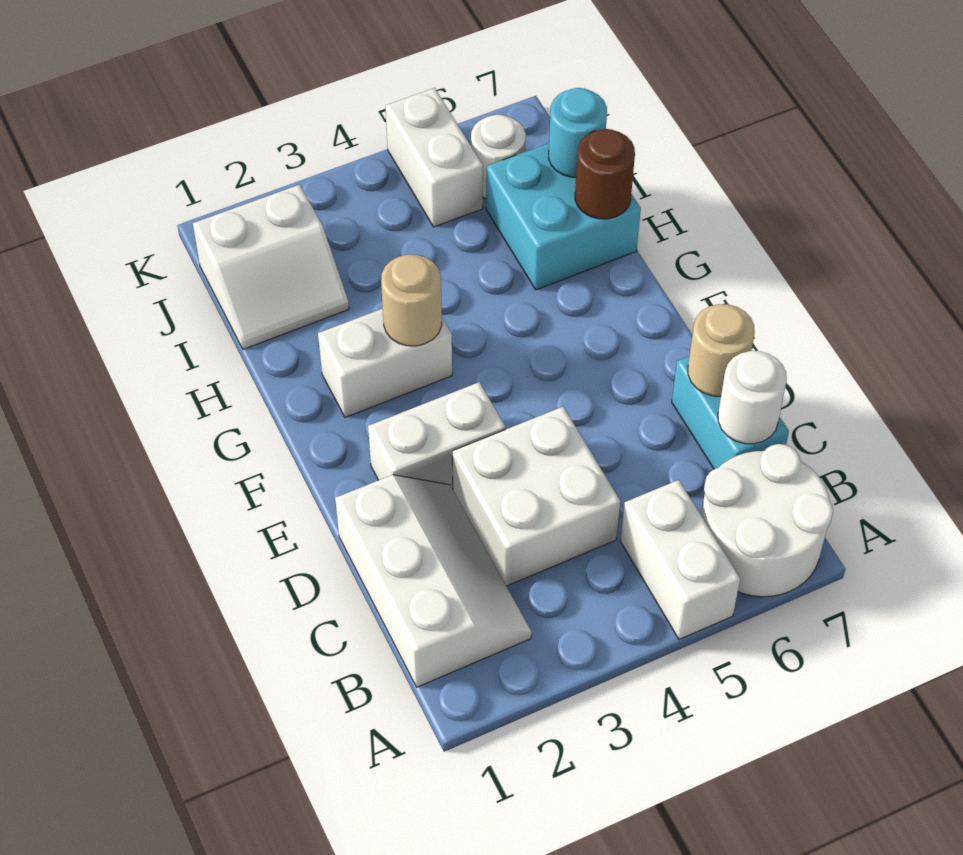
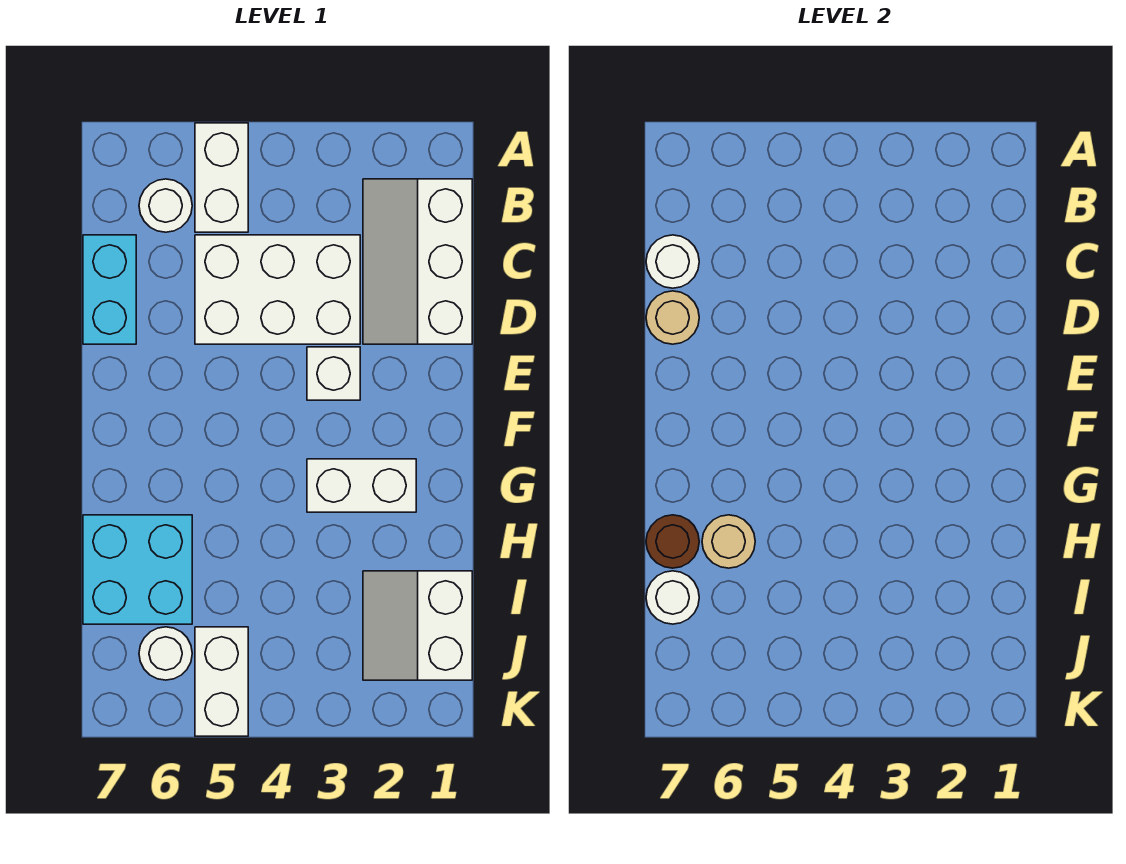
white 2x2 round brick [701,444,833,597] -> white 1x1 round brick [139,179,192,232]
white 2x2 brick [452,407,620,586] -> white 2x3 brick [195,235,360,344]
white 1x2 brick [368,382,506,488] -> white 1x1 brick [307,347,360,400]
tan 1x1 round brick [381,255,442,346] -> tan 1x1 round brick moved to [702,515,755,568]
white 2x2 slope [193,185,349,349] -> white 2x2 slope turned to [363,571,472,680]
cyan 1x1 round brick [549,88,607,177] -> white 1x1 round brick [646,571,699,624]

